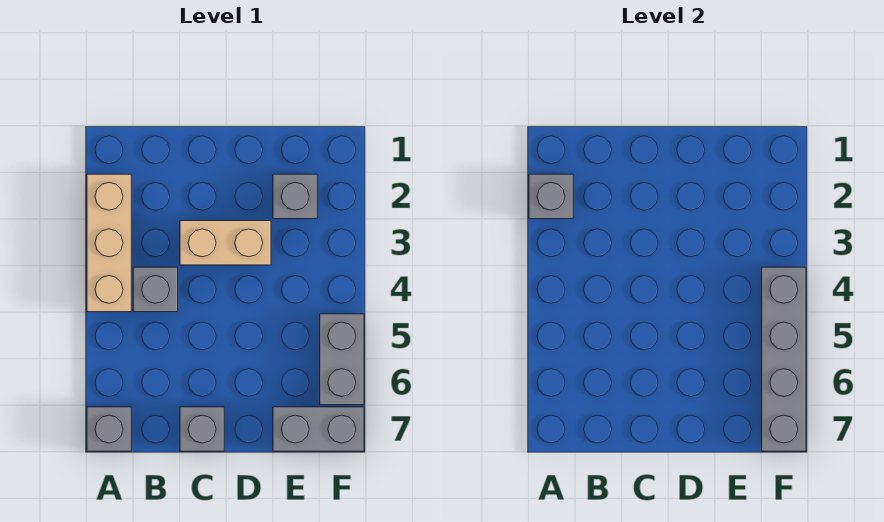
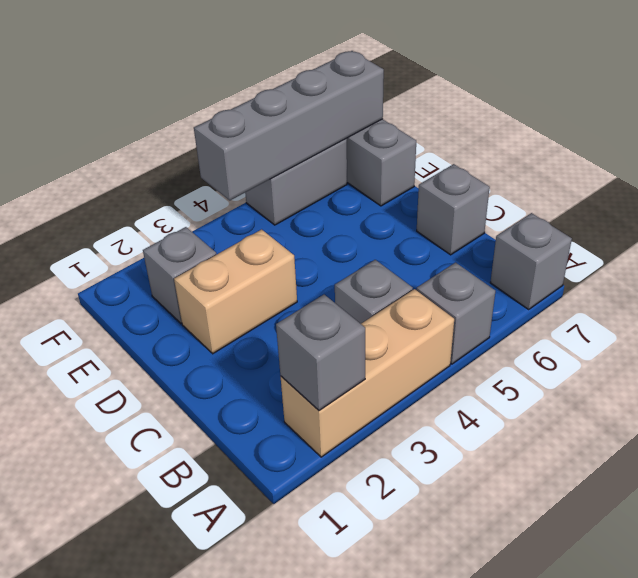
none -> grey 1x1 brick [416,263,495,364]
tan 1x2 brick [180,221,271,265] -> tan 1x2 brick turned to [174,229,297,354]

